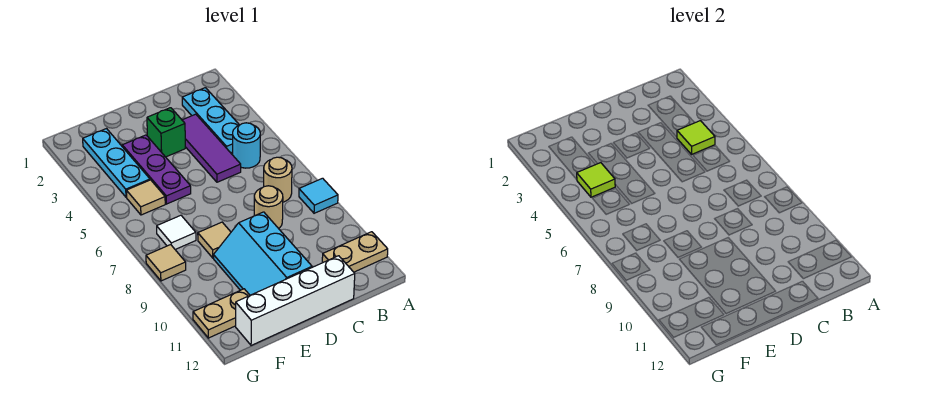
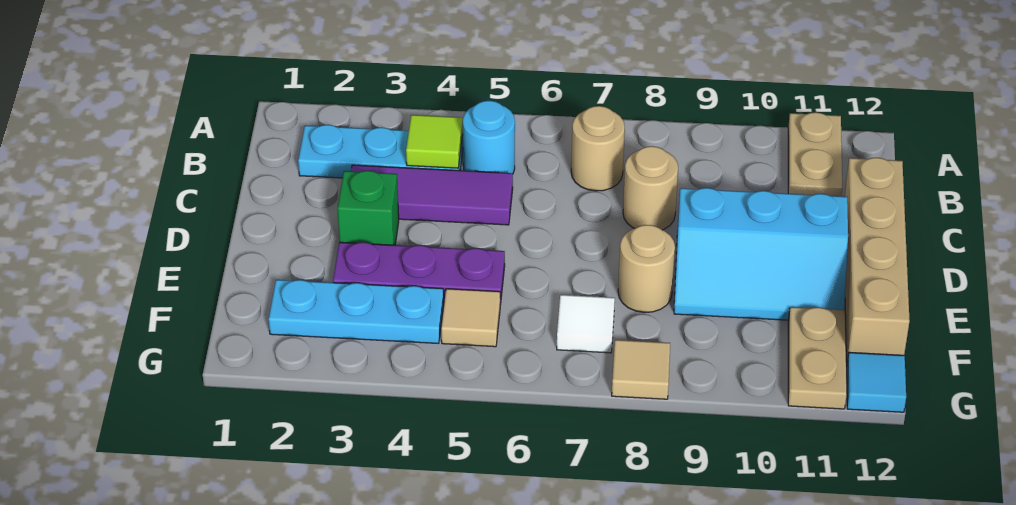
cyan 1x1 tile [299,178,338,213] -> cyan 1x1 tile moved to [847,352,906,412]
white 1x4 brick [236,256,355,345] -> tan 1x4 brick [844,158,910,362]
tan 1x1 tile [198,222,231,258] -> tan 1x1 round brick [618,225,675,313]
lime 1x1 tile [577,163,615,197] -> none

